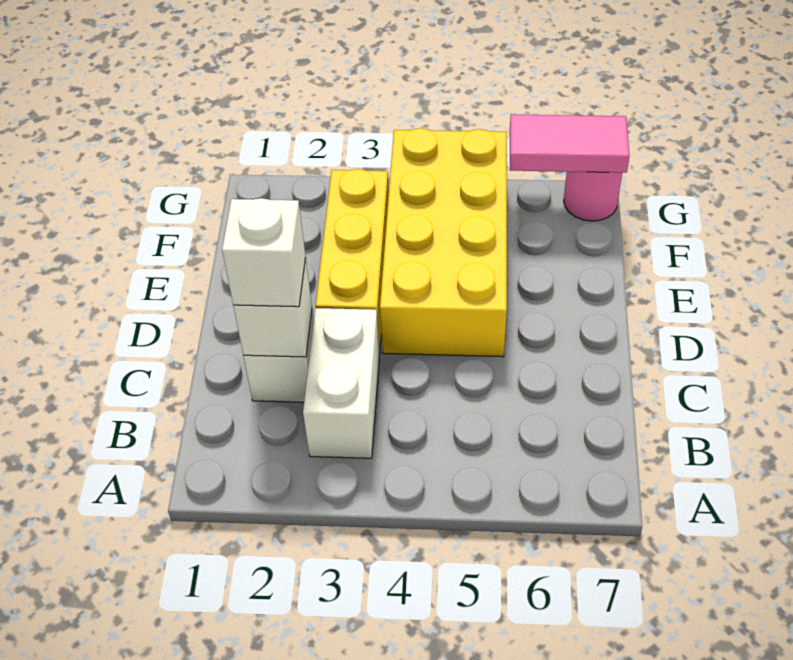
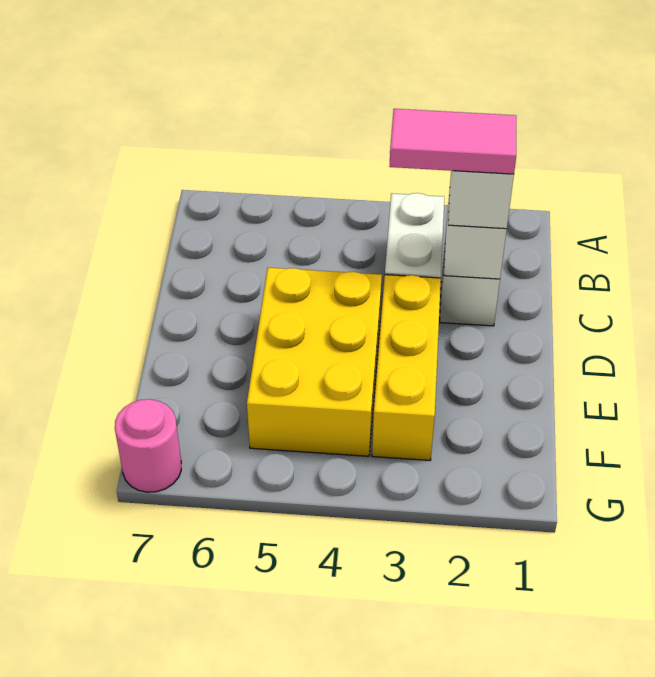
yellow 2x4 brick [380,128,507,357] -> yellow 2x3 brick [247,268,382,456]
pink 1x2 tile [510,114,630,173] -> pink 1x2 tile moved to [389,109,516,174]

